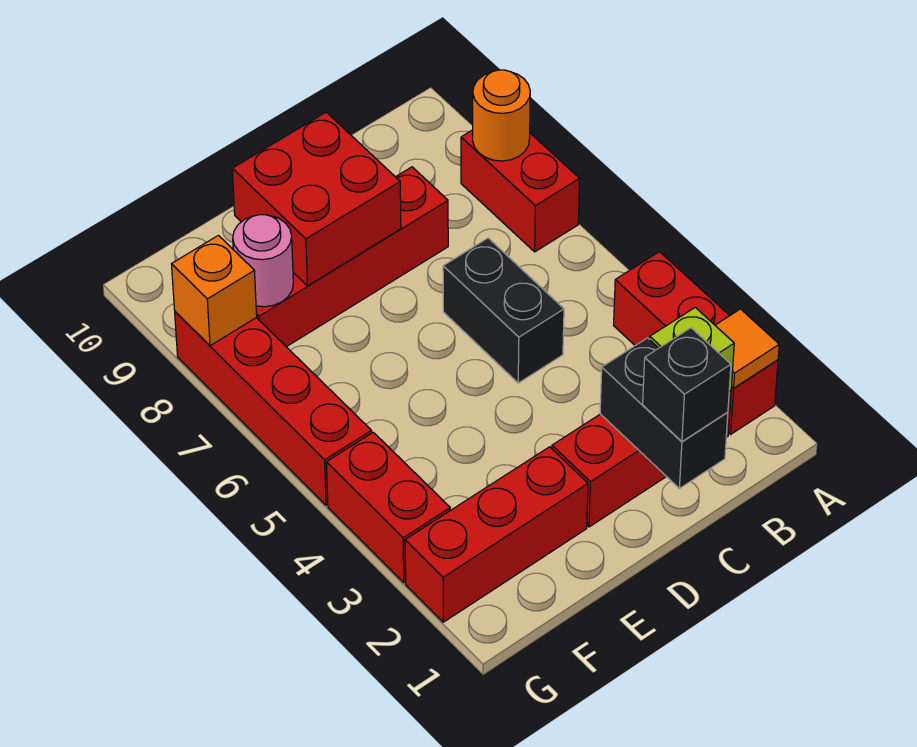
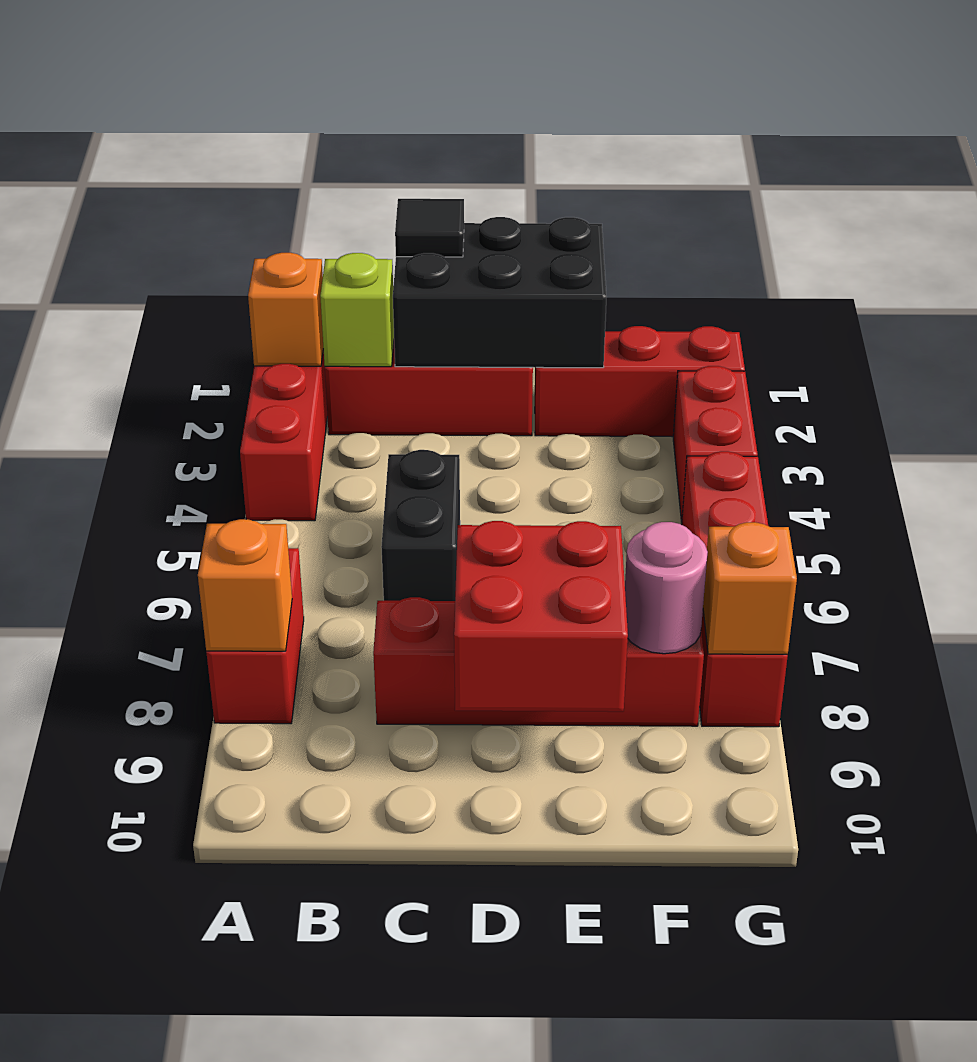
orange 1x1 tile [715,309,779,388] -> orange 1x1 brick [248,253,323,366]
orange 1x1 round brick [473,70,530,161] -> orange 1x1 brick [198,519,292,651]
black 1x2 brick [600,338,728,488] -> black 2x3 brick [393,217,606,368]
black 1x1 brick [643,328,731,441] -> black 1x1 tile [395,199,464,257]

